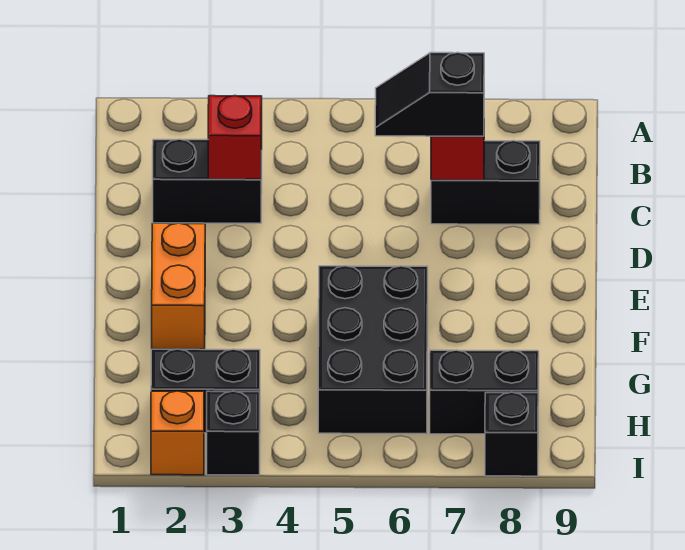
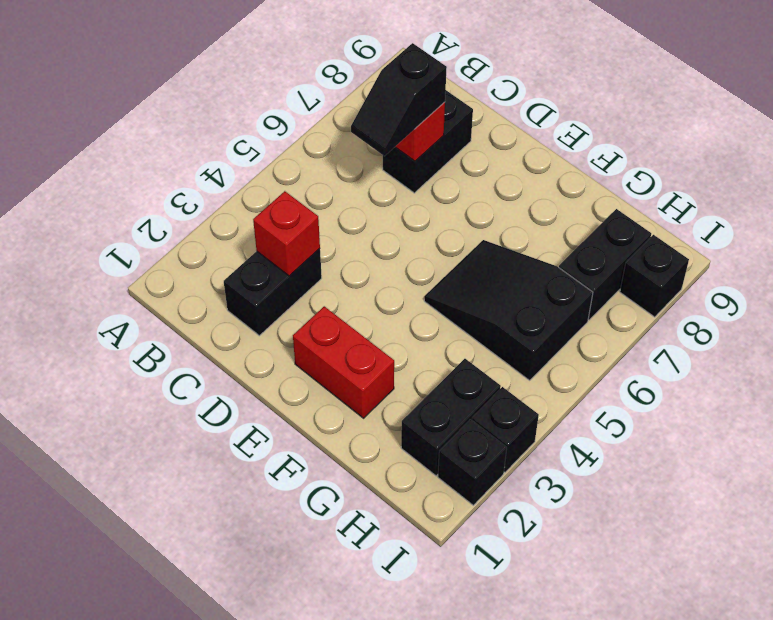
orange 1x2 brick [152,223,205,349] -> red 1x2 brick [293,306,394,418]
black 2x3 brick [318,266,428,434] -> black 2x3 slope [424,240,593,381]
orange 1x1 brick [151,391,204,475] -> black 1x1 brick [438,419,507,505]

